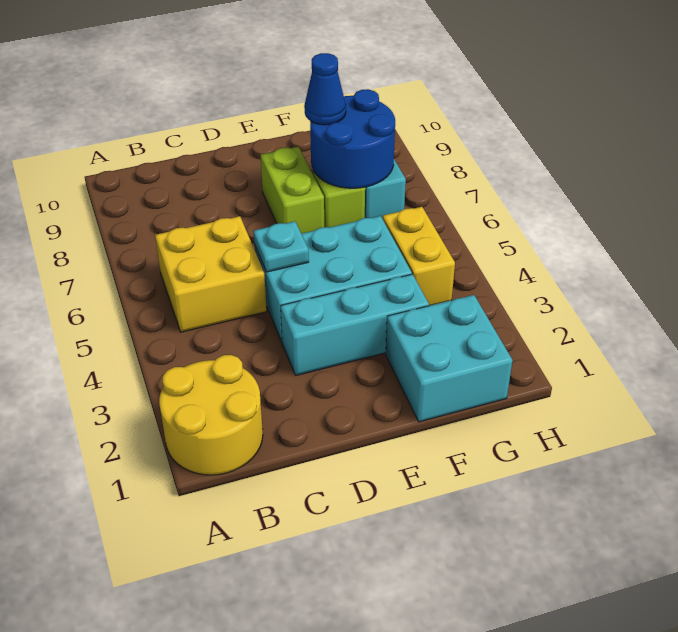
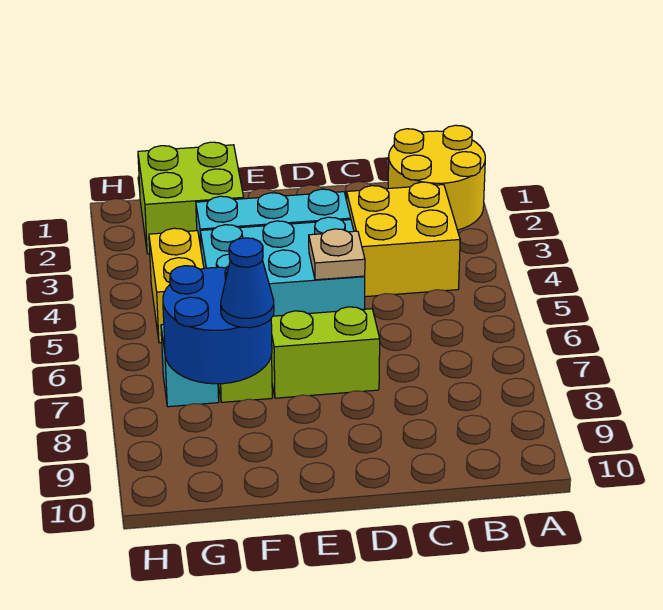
yellow 2x2 brick [155,216,267,332] -> yellow 2x2 brick moved to [347,182,460,297]
cyan 1x1 plate [254,221,309,272] -> tan 1x1 plate [309,229,365,280]
lime 1x2 brick [260,147,324,234] -> lime 1x2 brick turned to [271,307,380,398]
cyan 2x2 brick [386,295,513,422] -> lime 2x2 brick [138,142,244,254]

